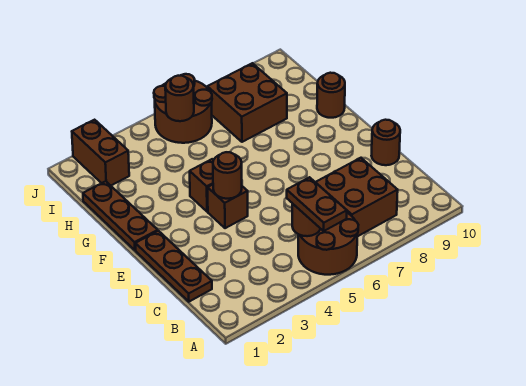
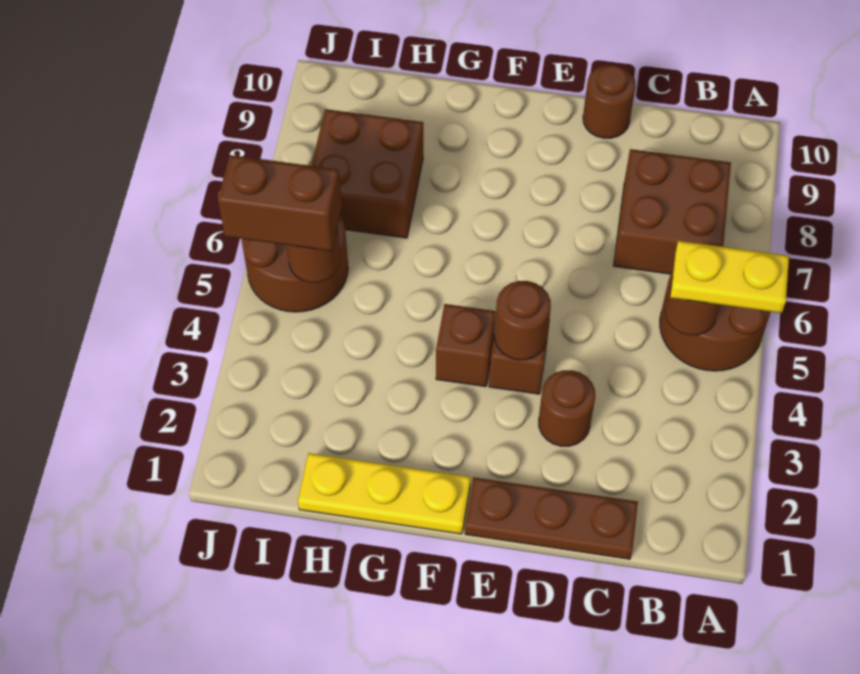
brown 1x2 plate [287,177,347,231] -> yellow 1x2 plate [670,241,789,313]
brown 1x3 plate [83,181,158,250] -> yellow 1x3 plate [298,453,471,534]
brown 1x1 round brick [317,73,345,118] -> brown 1x1 round brick moved to [539,370,595,446]
brown 1x2 brick [72,120,129,185] -> brown 1x2 brick moved to [218,155,342,251]

